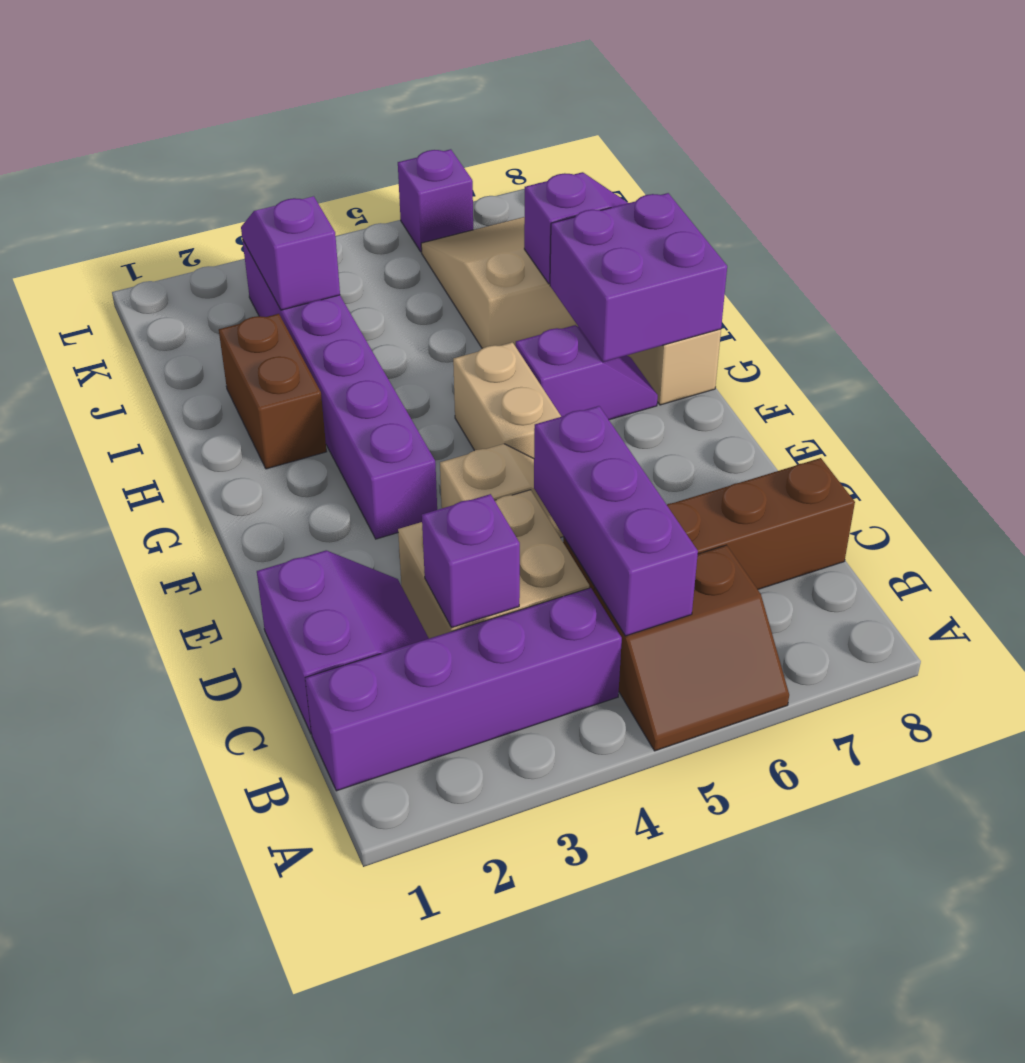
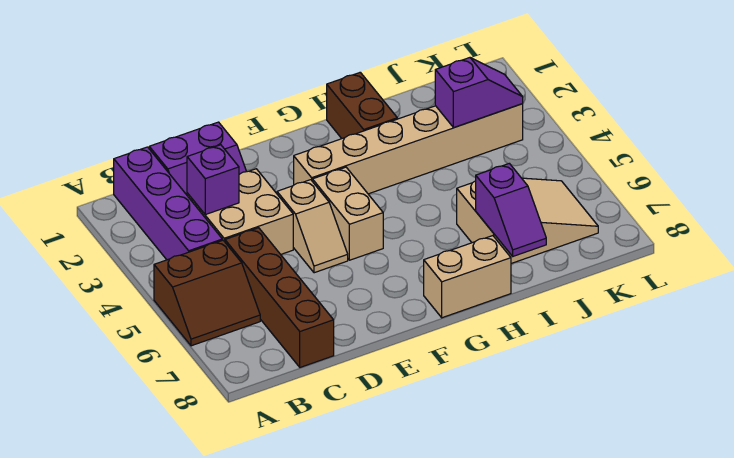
brown 2x2 slope [594,545,789,751] -> brown 2x2 slope turned to [154,240,260,346]
purple 1x3 brick [534,406,698,636] -> none
purple 1x6 brick [242,239,437,539] -> tan 1x6 brick [294,104,523,194]
tan 1x2 brick [453,342,561,458] -> tan 1x2 brick turned to [312,167,383,260]
purple 1x2 slope [516,325,658,420] -> none
purple 2x2 brick [550,193,727,362] -> none
brown 1x2 brick [219,314,327,469] -> brown 1x2 brick turned to [327,72,397,138]
purple 1x1 brick [398,149,473,252] -> none

